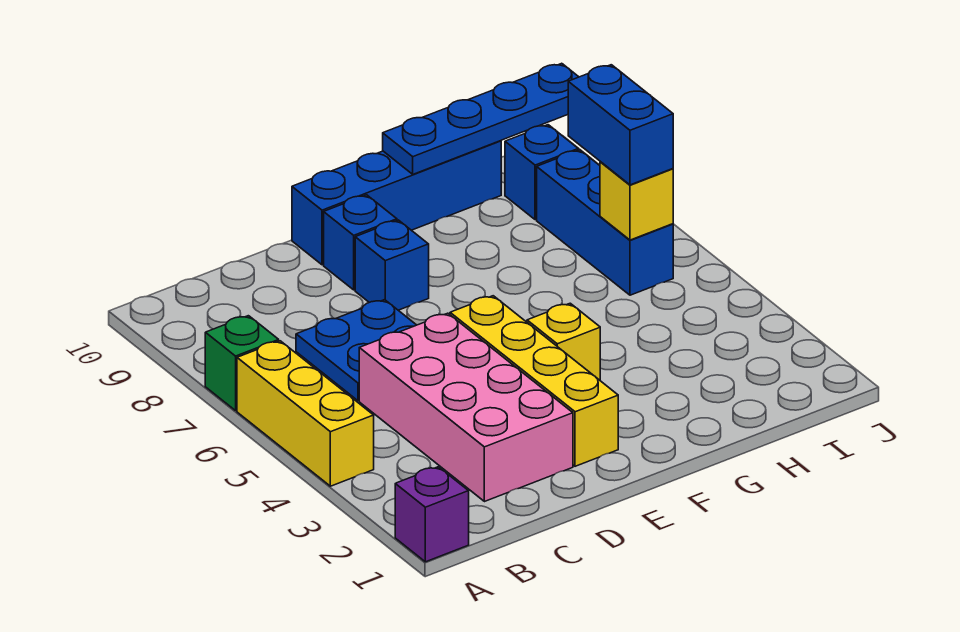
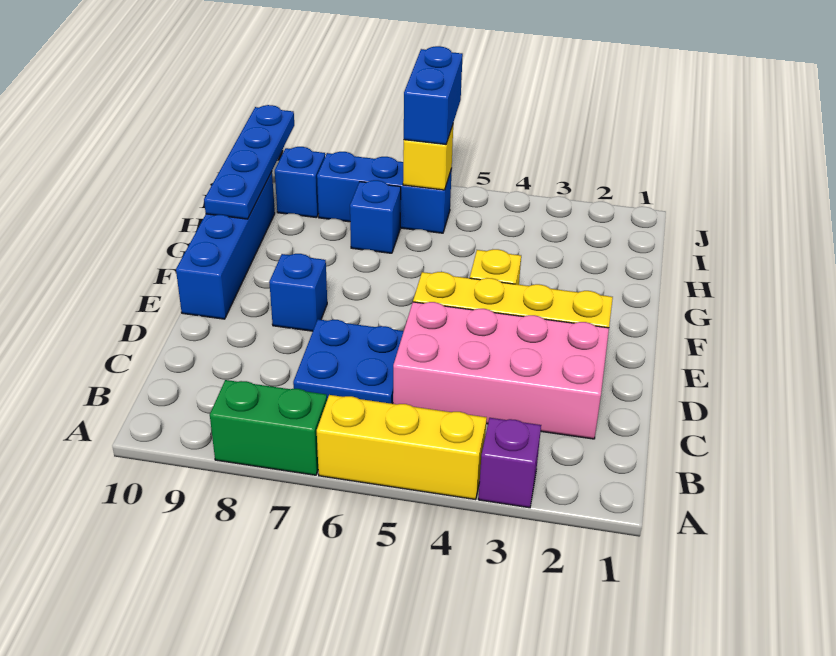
purple 1x1 brick [395,467,469,562] -> purple 1x1 brick moved to [478,418,541,508]
green 1x1 brick [205,316,279,411] -> green 1x2 brick [210,380,327,475]
blue 1x1 brick [324,195,397,290] -> blue 1x1 brick moved to [350,180,401,253]
blue 1x2 brick [568,65,673,185] -> blue 1x2 brick turned to [404,46,463,144]

